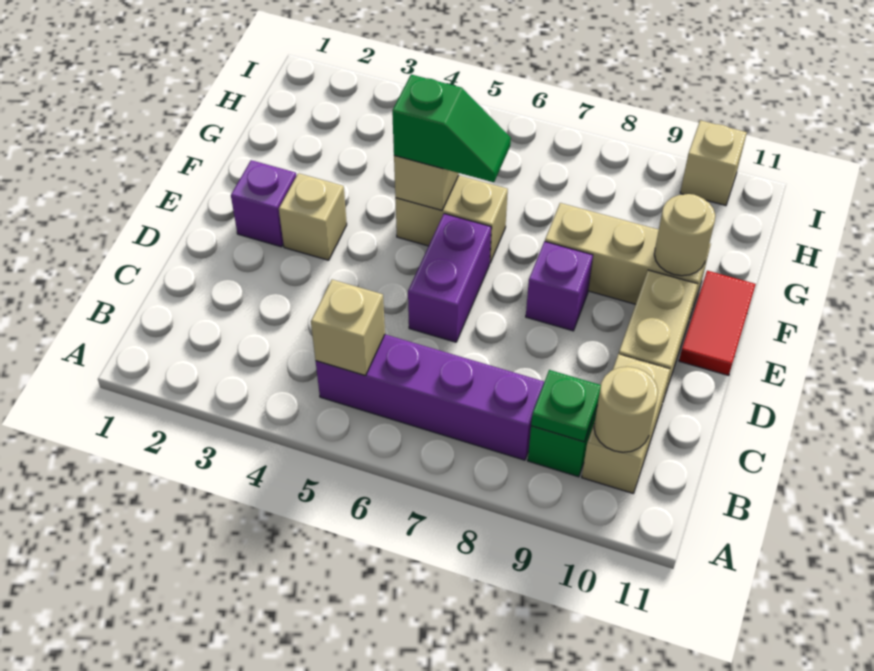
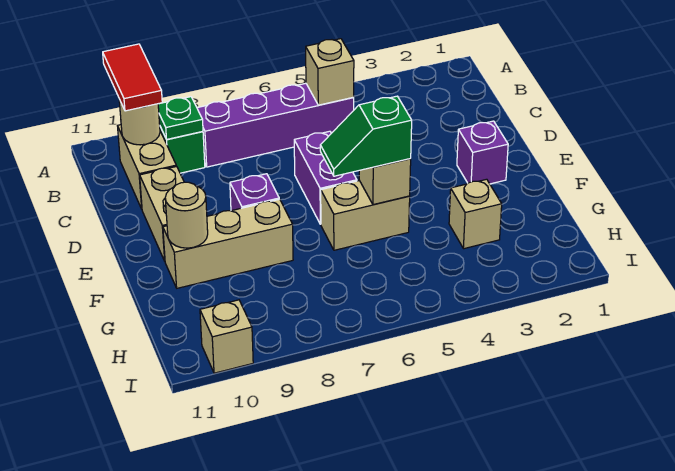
tan 1x1 brick [279,173,347,260] -> tan 1x1 brick moved to [449,179,502,249]
red 1x2 tile [679,271,756,376] -> red 1x2 tile moved to [103,44,162,111]

